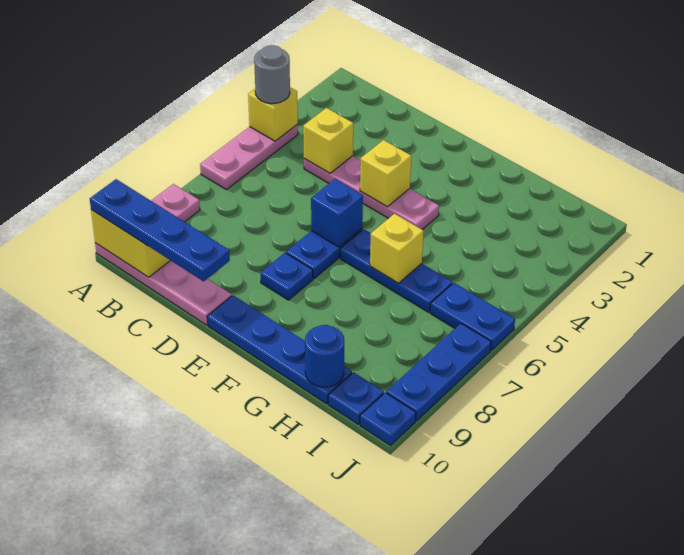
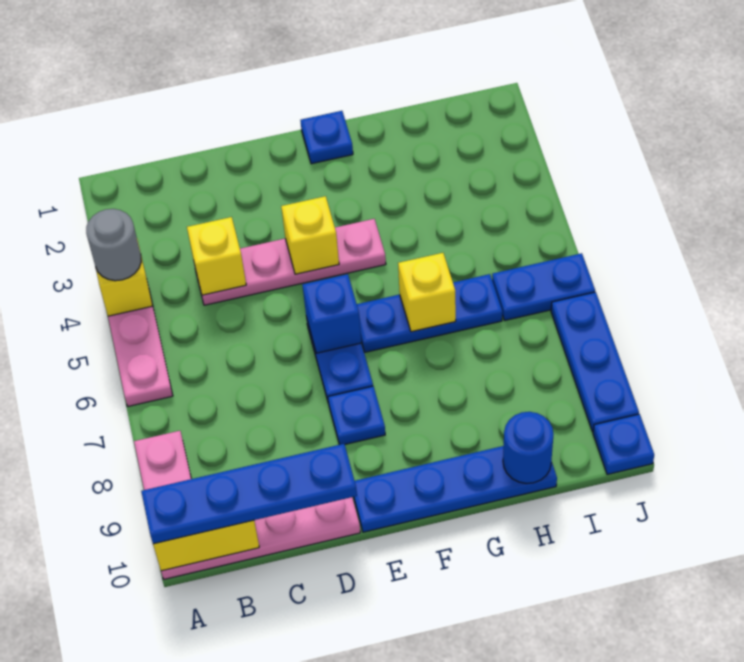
blue 1x1 plate [328,372,384,424] -> blue 1x1 plate moved to [300,111,353,164]

